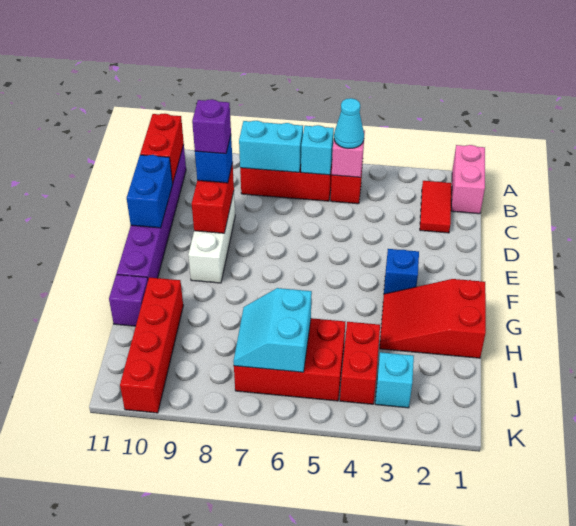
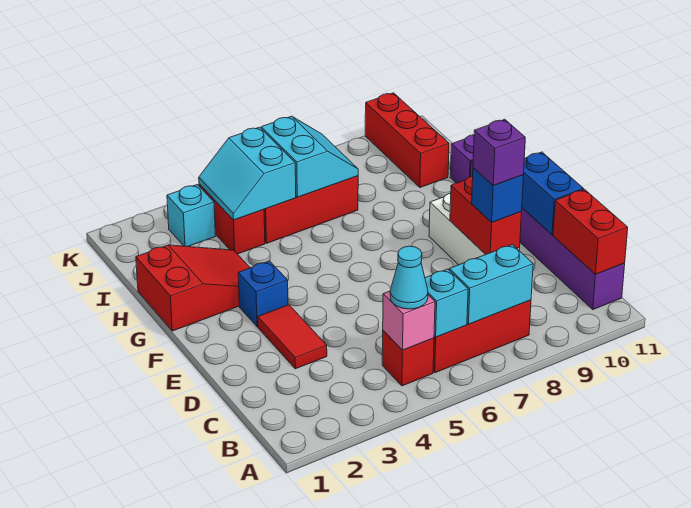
pink 1x2 brick [451,145,485,214] -> none
red 1x2 tile [420,181,452,233] -> red 1x2 tile moved to [258,305,327,369]
red 1x4 brick [120,277,183,413] -> red 1x3 brick [365,93,449,188]
none -> cyan 2x2 slope [199,127,296,220]

